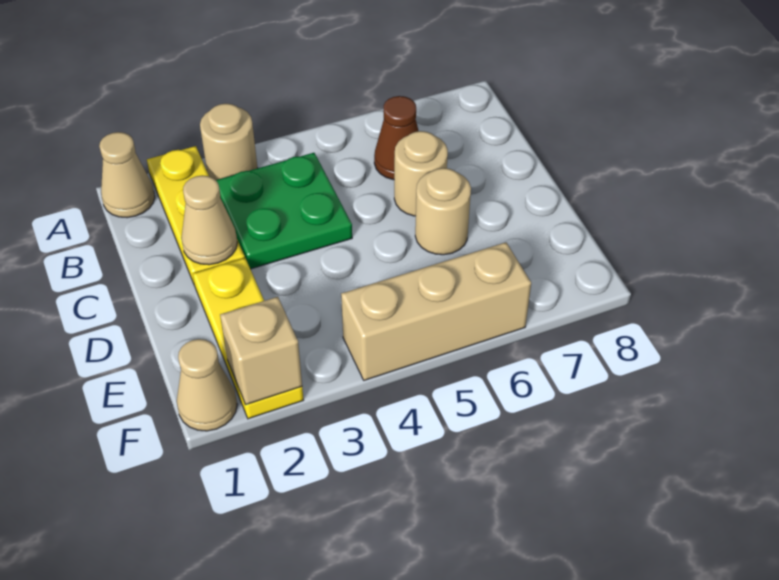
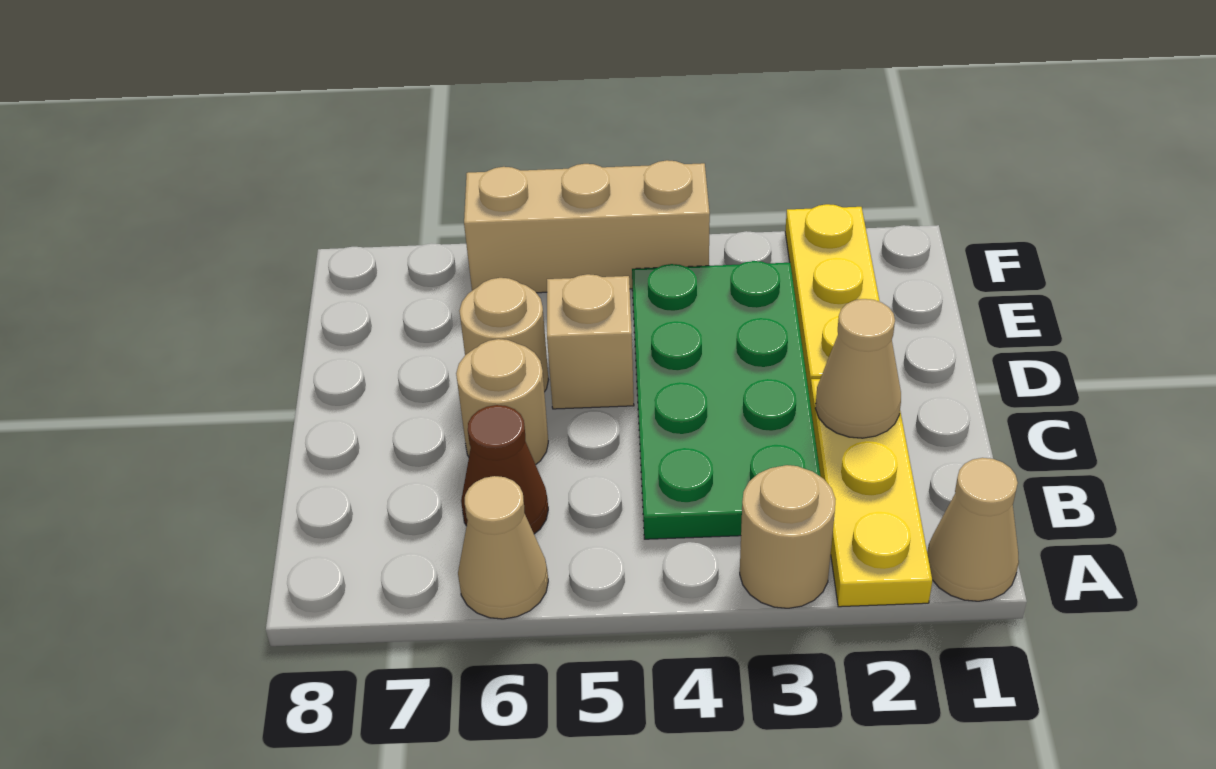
green 2x2 plate [216,153,352,269] -> green 2x4 plate [632,261,821,539]
tan 1x1 cone [177,339,237,431] -> tan 1x1 cone moved to [458,476,548,619]
tan 1x1 brick [220,297,302,405] -> tan 1x1 brick moved to [547,274,634,409]

